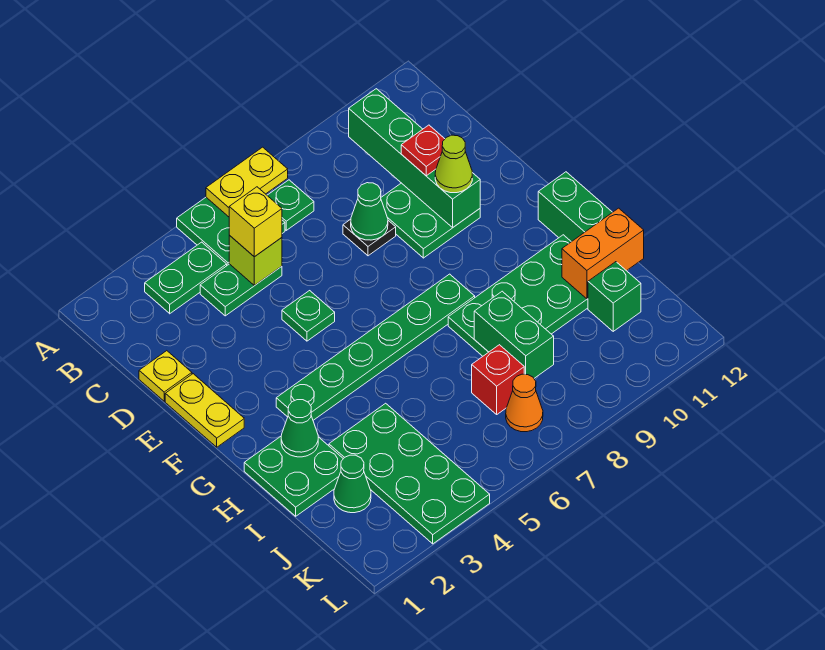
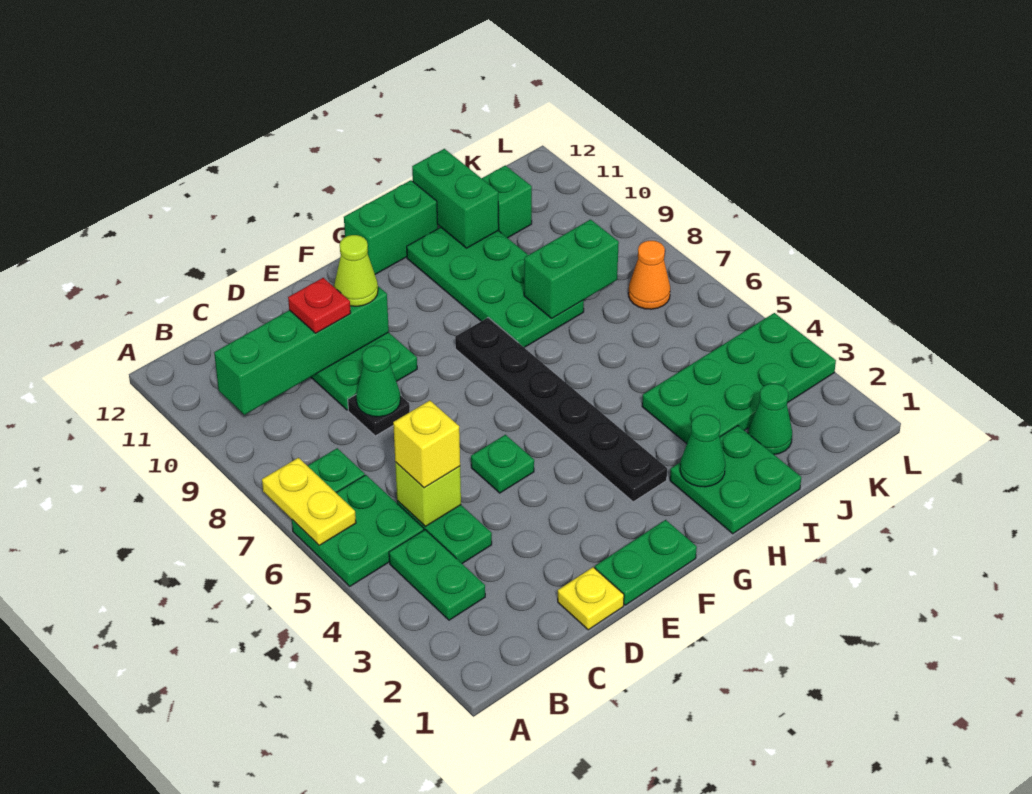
yellow 1x2 plate [165,374,244,447] -> green 1x2 plate [595,520,697,605]
green 1x6 plate [276,274,475,420] -> black 1x6 plate [455,318,667,502]
orange 1x2 brick [562,208,644,299] -> green 1x2 brick [412,149,499,248]
red 1x1 brick [472,345,524,414] -> none

